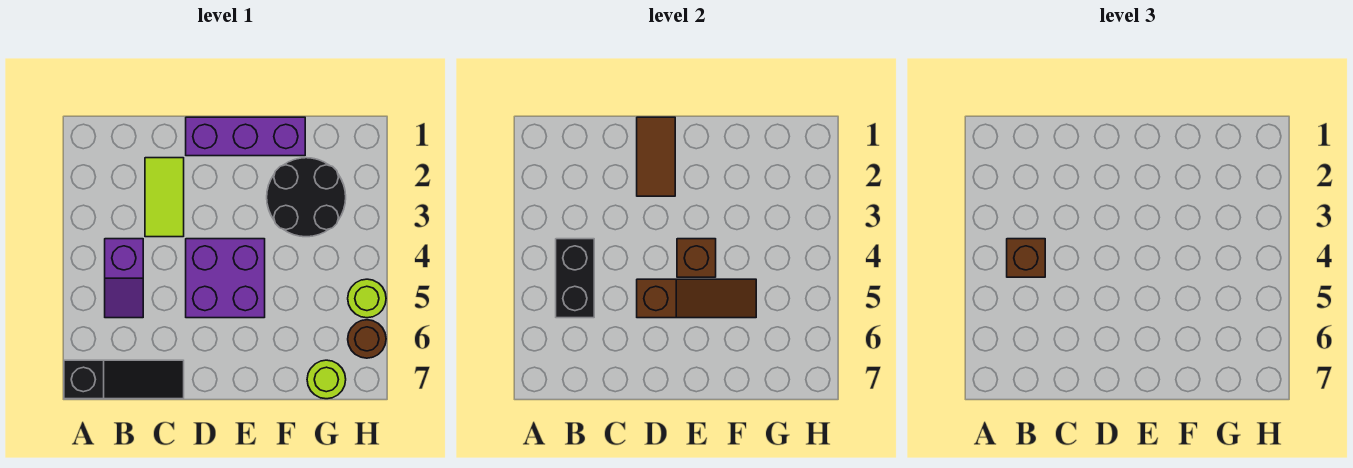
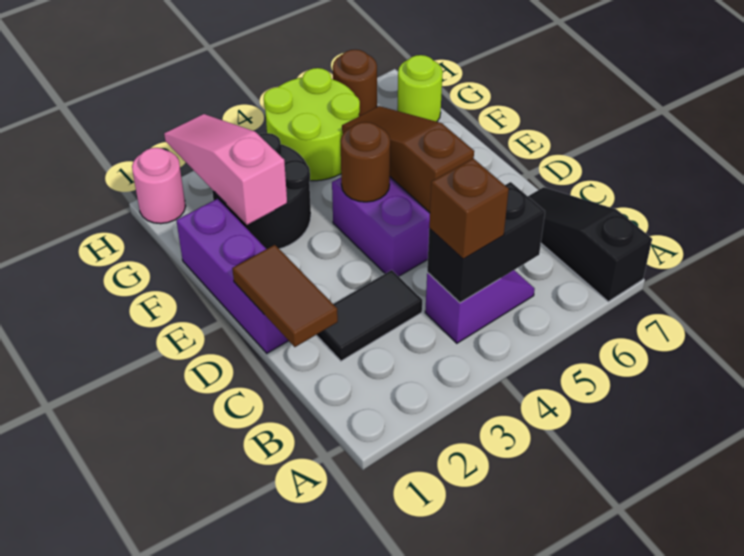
lime 1x2 tile [145,158,184,237] -> black 1x2 tile [316,270,422,361]
brown 1x2 tile [637,117,675,196] -> brown 1x2 tile turned to [232,245,338,347]
brown 1x1 brick [677,239,716,277] -> brown 1x1 round brick [341,122,390,202]
none -> pink 1x3 slope [164,114,287,225]
none -> pink 1x1 round brick [132,148,186,224]
lime 1x1 round brick [348,279,386,318] -> lime 2x2 round brick [264,68,360,181]

